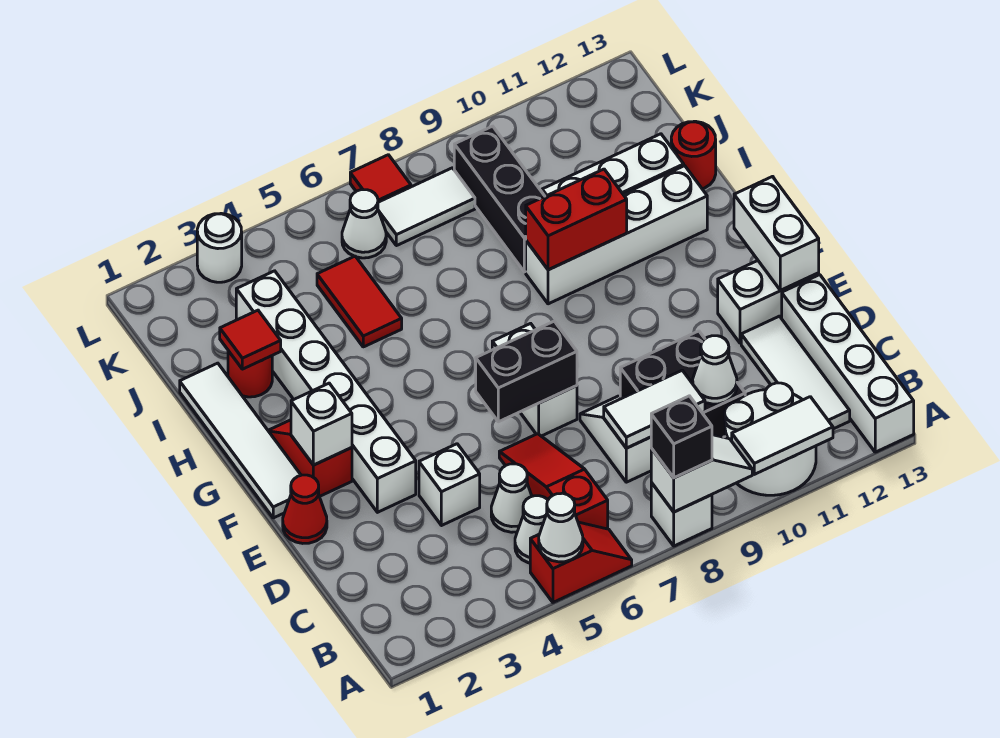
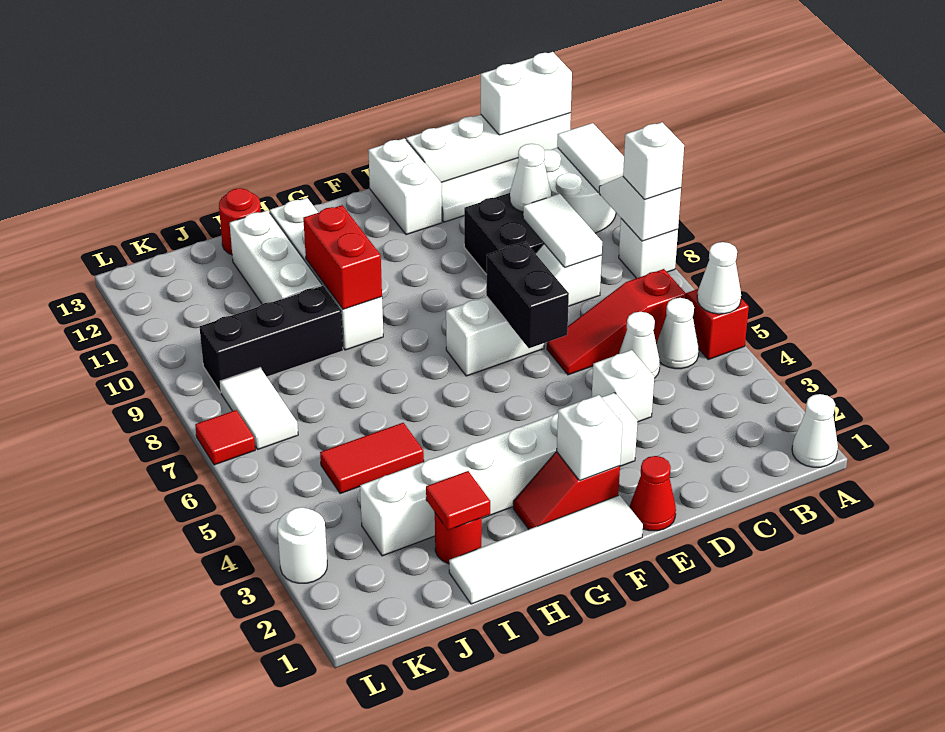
black 1x1 brick [651,396,712,478] -> white 1x1 brick [623,122,684,200]
white 1x2 brick [734,177,819,290] -> white 1x2 brick moved to [481,52,572,135]
white 1x1 cone [342,190,386,258] -> white 1x1 cone moved to [792,394,838,467]

